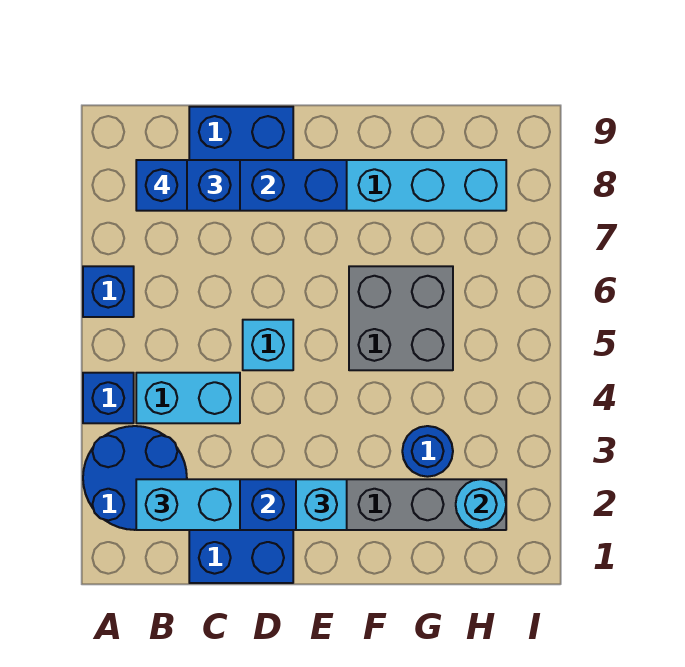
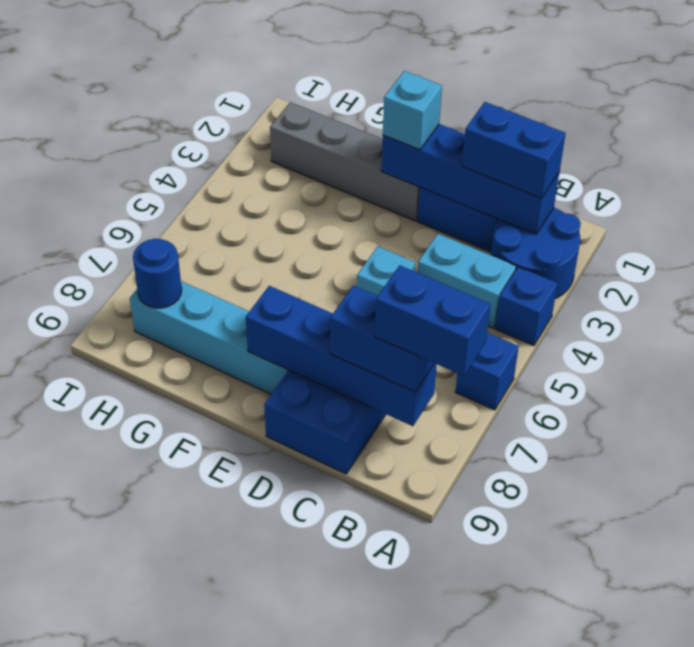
cyan 1x2 brick [136,479,240,530] -> blue 1x2 brick [462,102,566,198]
blue 1x1 brick [136,160,187,211] -> blue 1x2 brick [375,265,491,376]
grey 2x2 brick [349,266,453,370] -> none
blue 1x1 round brick [402,426,453,477] -> blue 1x1 round brick moved to [133,239,182,308]
cyan 1x1 round brick [456,479,506,530] -> none

